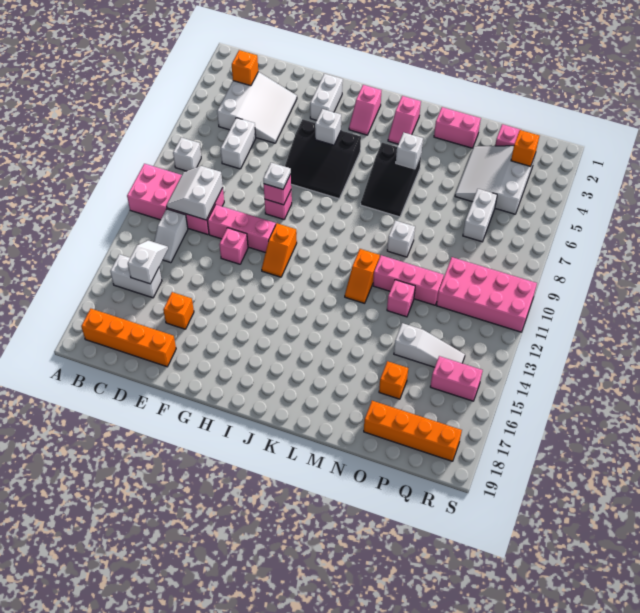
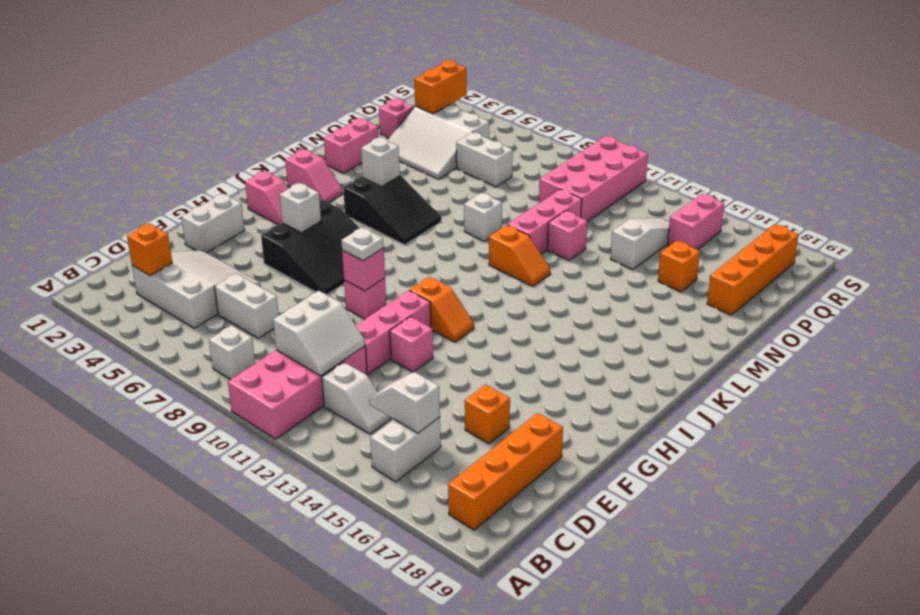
white 2x2 slope [167,166,223,220] -> white 2x2 slope turned to [273,291,365,376]
white 1x2 brick [310,74,343,120] -> white 1x2 brick turned to [181,194,244,253]
orange 1x1 brick [511,130,539,167] -> orange 1x2 brick [414,60,467,114]

